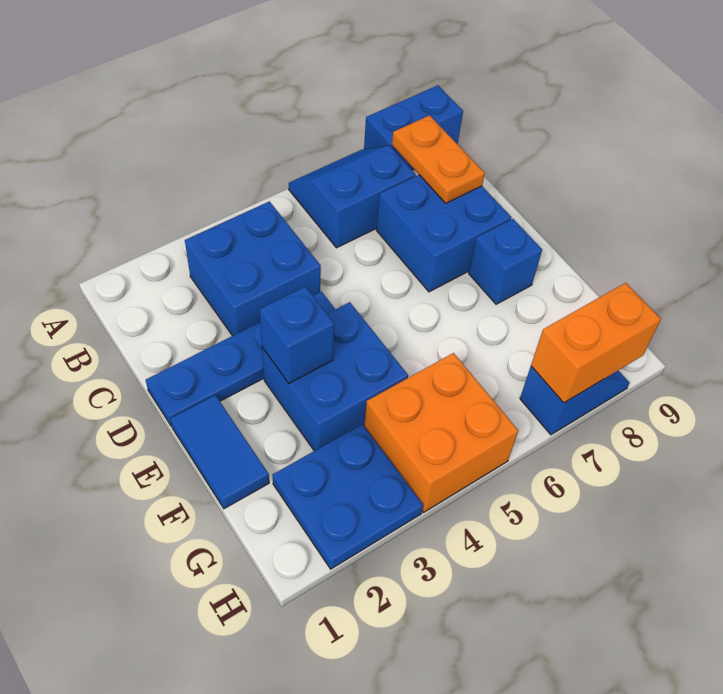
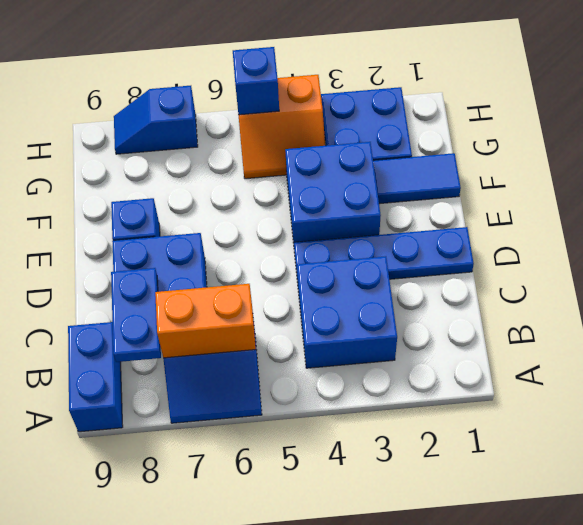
blue 1x2 brick [364,85,463,170] -> blue 1x2 brick turned to [68,322,123,432]
orange 1x2 plate [392,115,485,203] -> blue 1x2 plate [111,268,161,362]
blue 1x2 tile [171,395,269,509] -> blue 1x2 tile turned to [373,153,461,204]
blue 1x1 brick [260,286,334,383] -> blue 1x1 brick moved to [233,47,279,115]
orange 2x2 brick [364,353,518,512] -> orange 2x2 slope [239,75,325,179]
orange 1x2 brick [531,283,661,403] -> orange 1x2 brick moved to [155,284,256,358]

